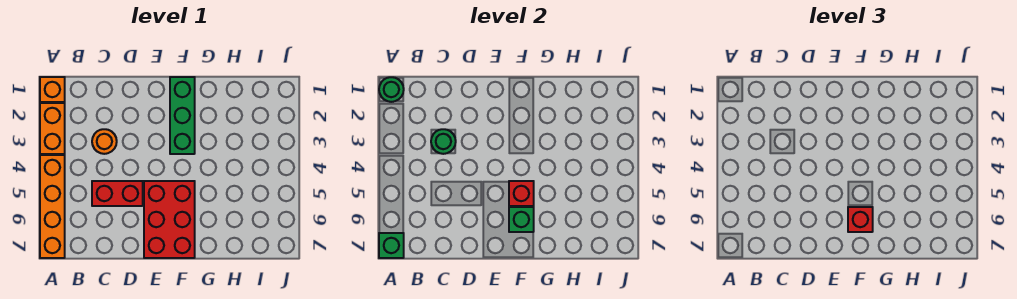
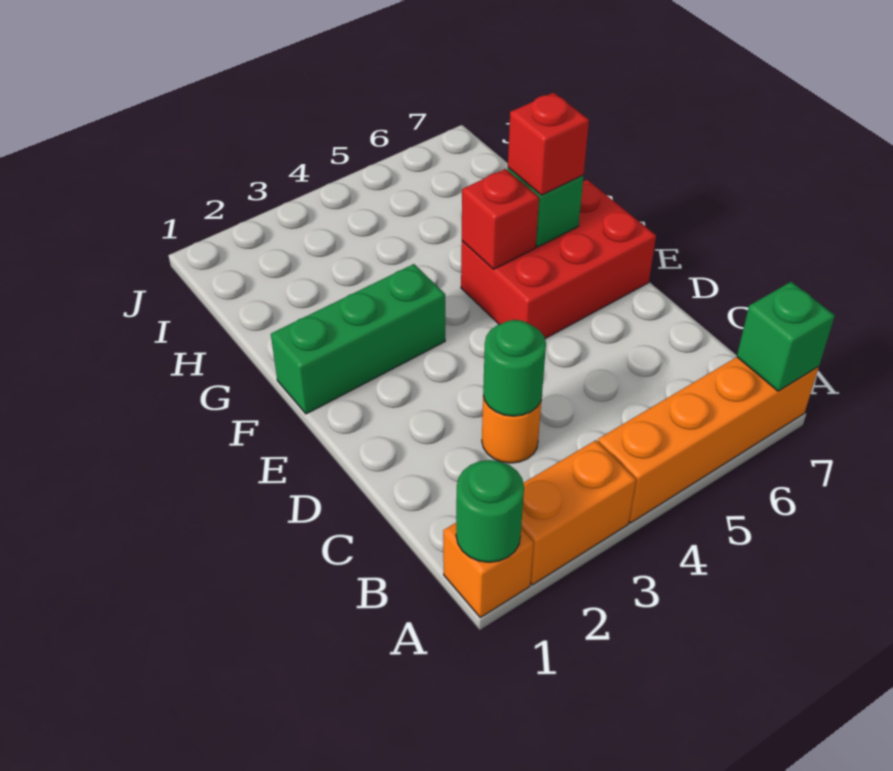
red 1x2 brick [92,181,143,206] -> none

